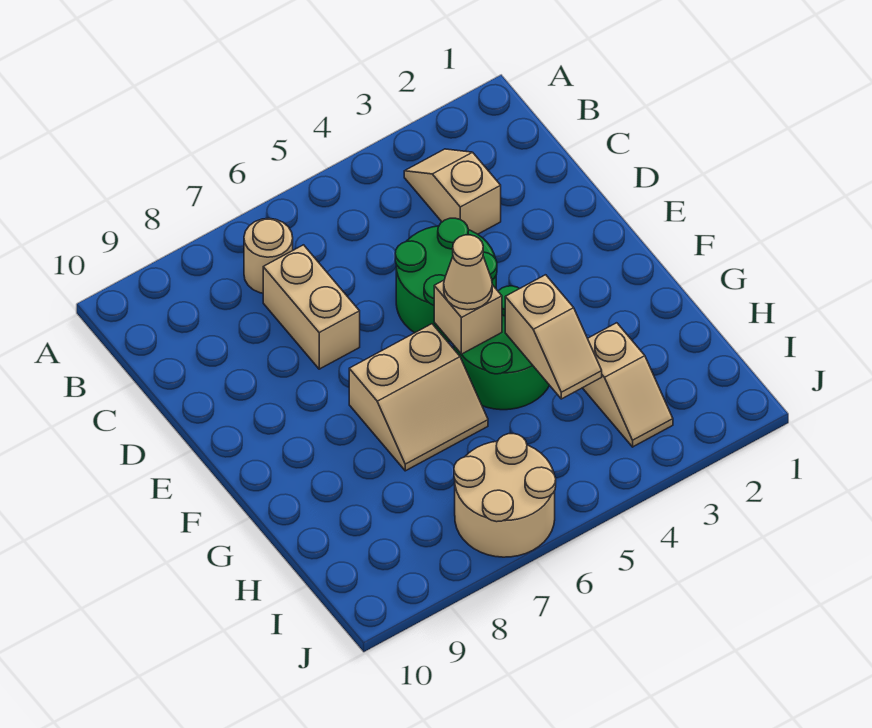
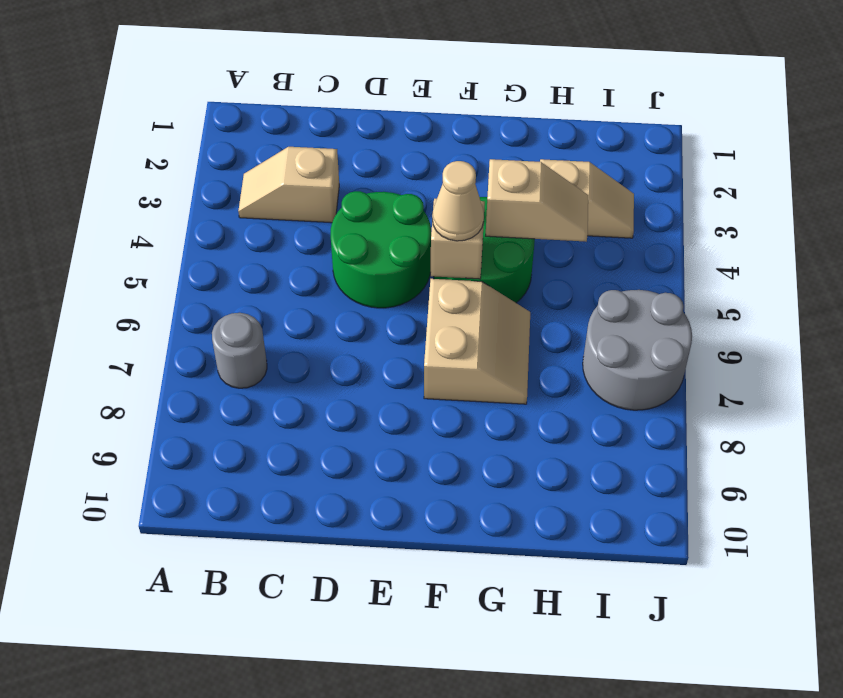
tan 1x1 round brick [244,218,293,293] -> grey 1x1 round brick [212,313,267,388]
tan 1x2 brick [263,245,360,369] -> none
tan 2x2 round brick [454,434,556,557] -> grey 2x2 round brick [583,290,692,410]

